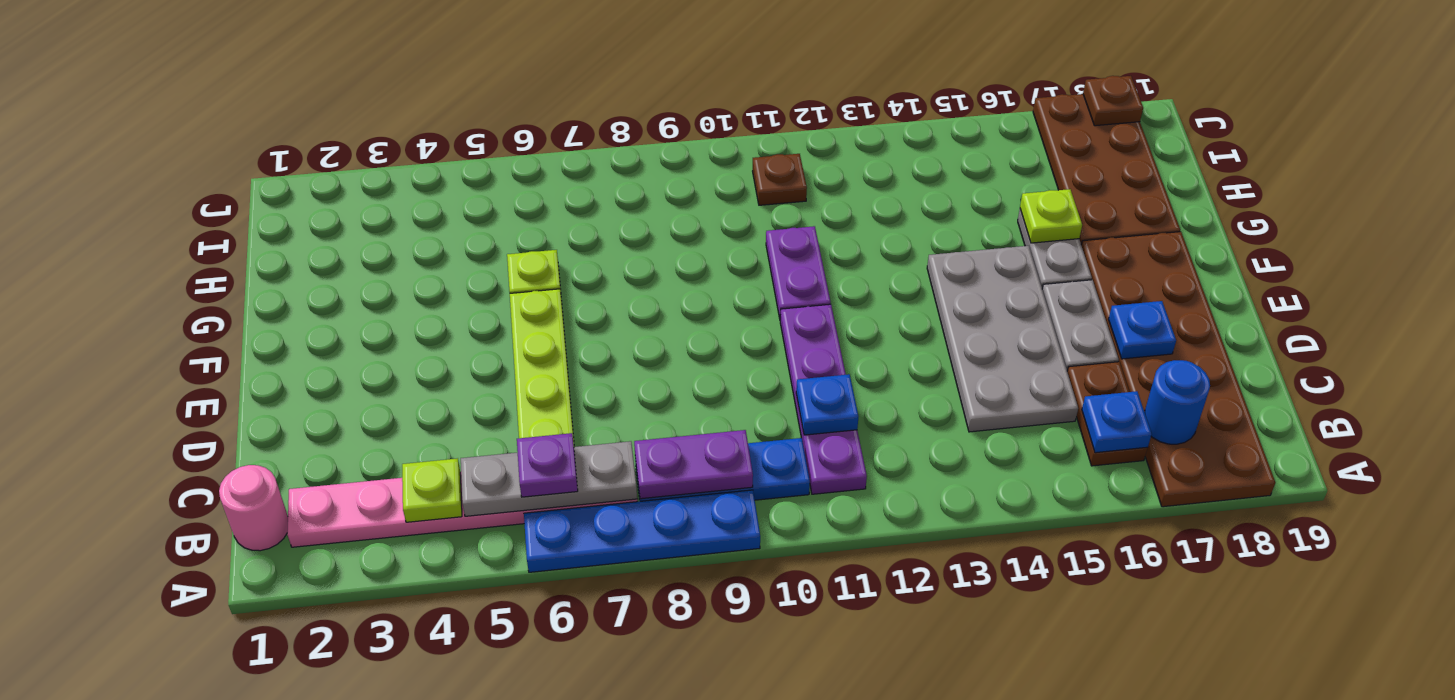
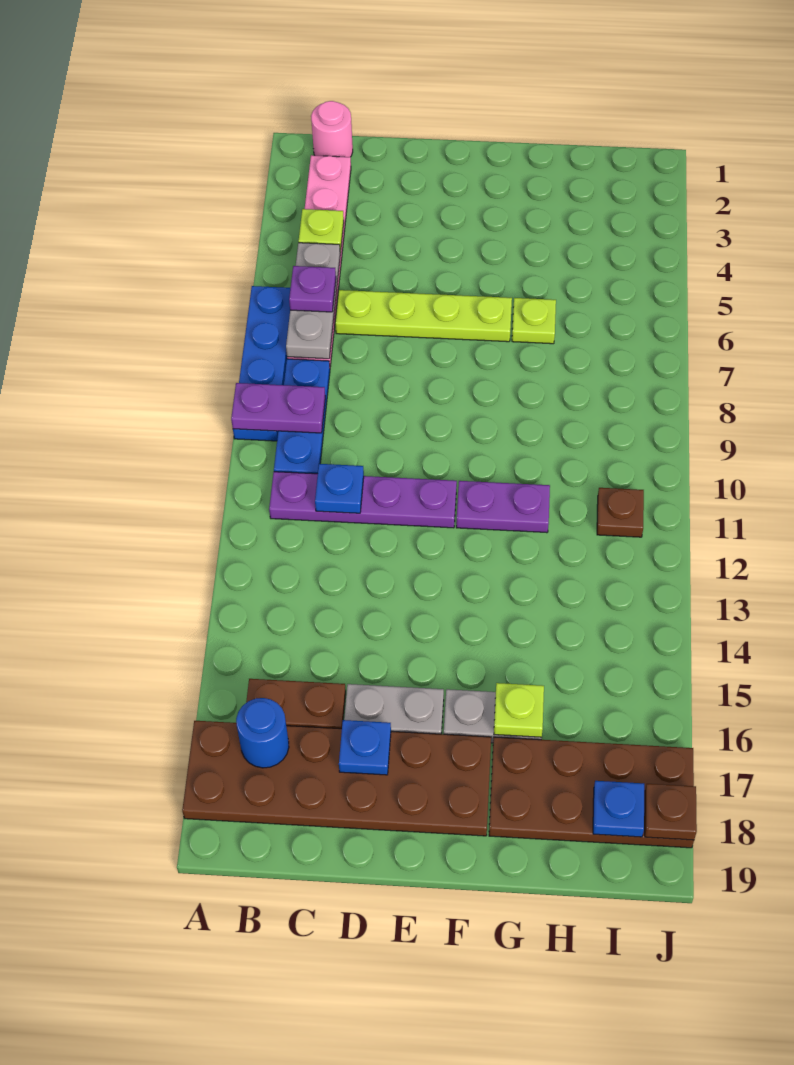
purple 1x2 plate [634,430,753,499] -> purple 1x2 plate turned to [231,383,325,433]
blue 1x1 plate [1082,391,1152,453] -> blue 1x1 plate moved to [593,781,644,837]
grey 2x4 plate [927,246,1078,432] -> none

